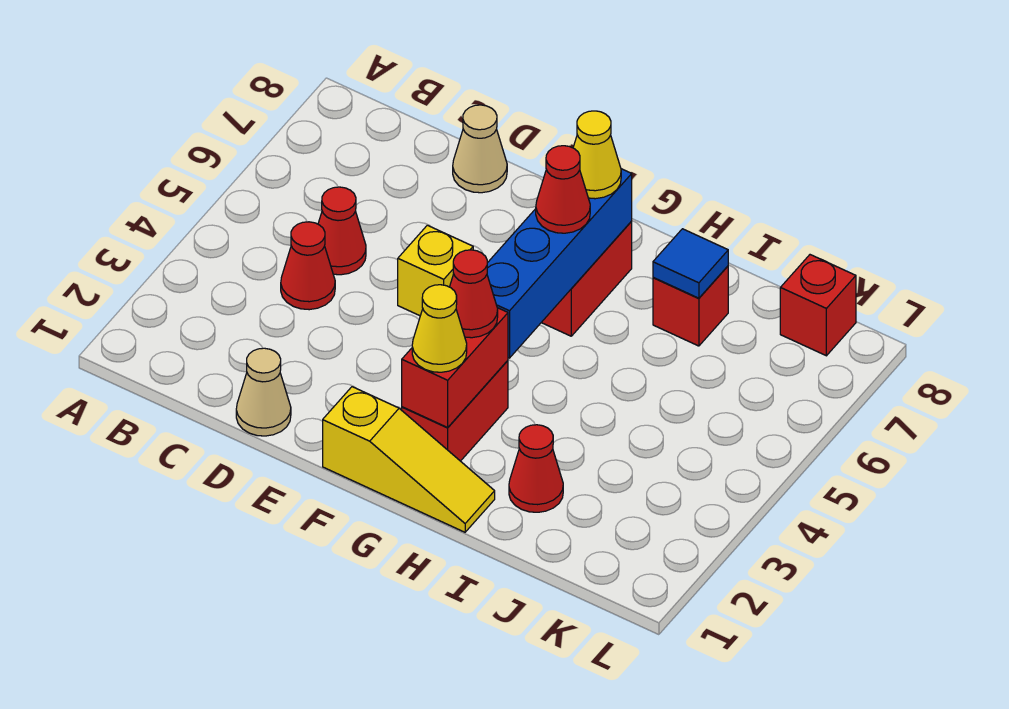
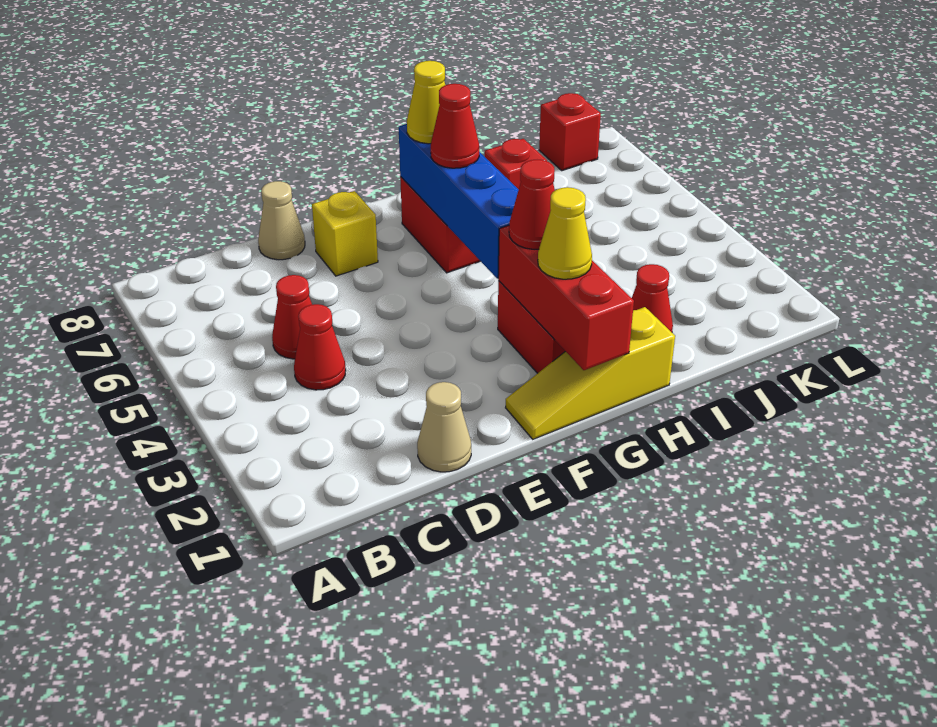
yellow 1x1 brick [398,225,473,316] -> yellow 1x1 brick moved to [312,191,378,276]
yellow 1x3 slope [323,387,495,532] -> yellow 1x3 slope turned to [506,307,675,439]
red 1x2 brick [402,308,508,427] -> red 1x3 brick [498,225,634,370]
blue 1x1 tile [653,229,728,298] -> none

